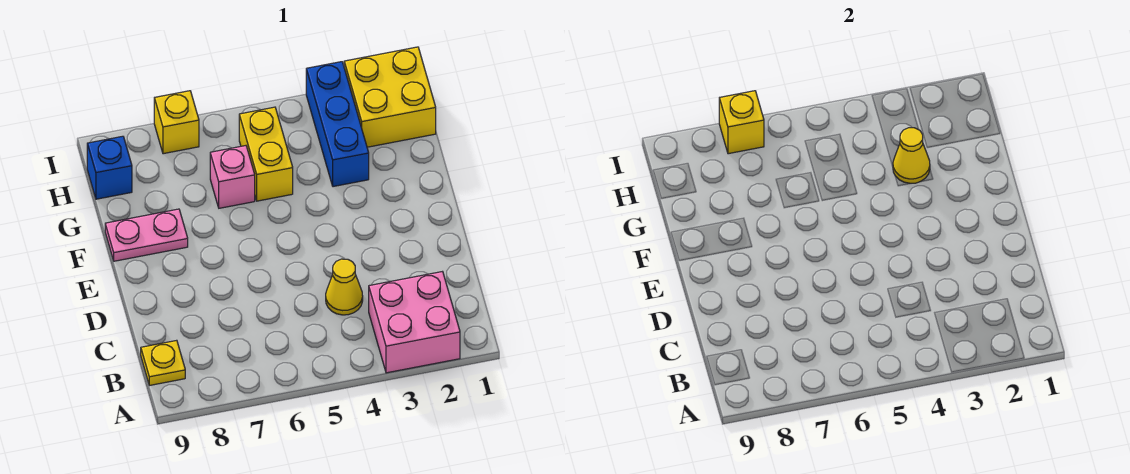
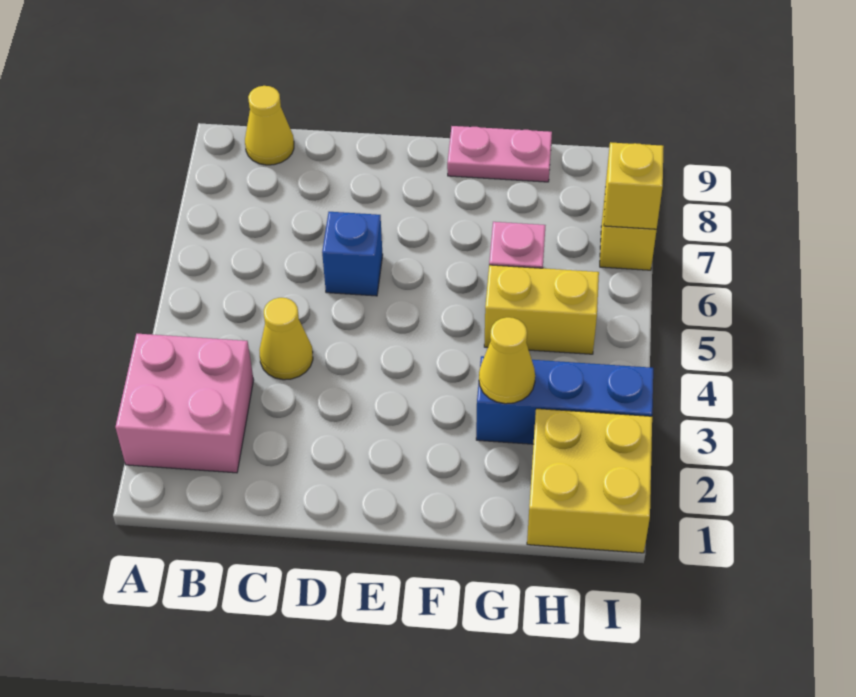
yellow 1x1 plate [141,340,185,385] -> yellow 1x1 cone [245,86,294,165]
pink 1x2 plate [105,209,188,261] -> pink 1x2 plate turned to [447,126,552,182]
blue 1x1 brick [87,136,132,199] -> blue 1x1 brick moved to [322,212,383,296]

